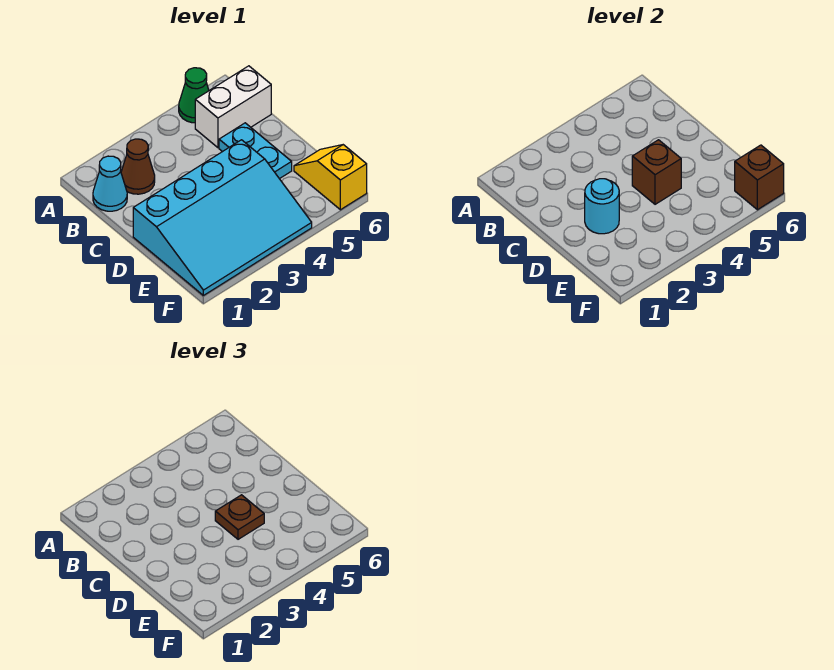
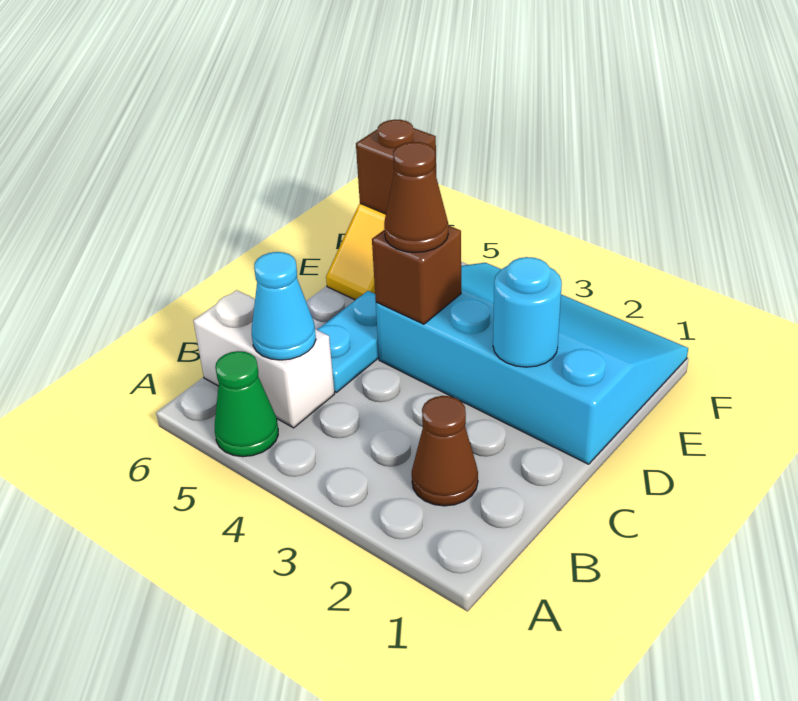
cyan 1x1 cone [93,156,127,211] -> cyan 1x1 cone moved to [252,252,316,360]
brown 1x1 plate [215,495,264,539] -> brown 1x1 cone [384,142,448,253]

